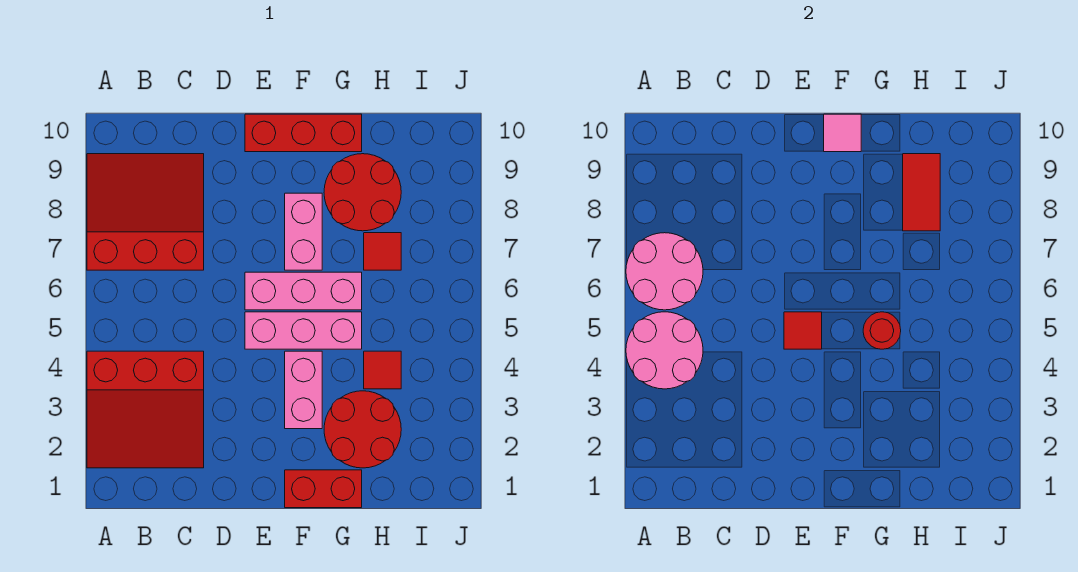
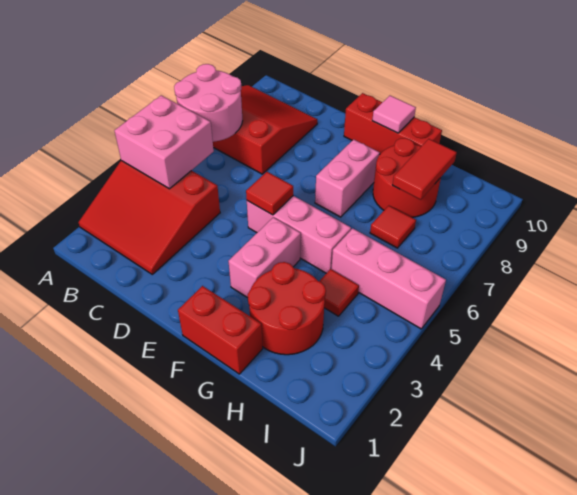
pink 2x2 round brick [626,312,703,389] -> pink 2x2 brick [115,95,214,189]
pink 1x3 brick [245,272,362,310] -> pink 1x3 brick moved to [332,228,446,329]
red 1x1 round brick [863,312,901,349] -> none

